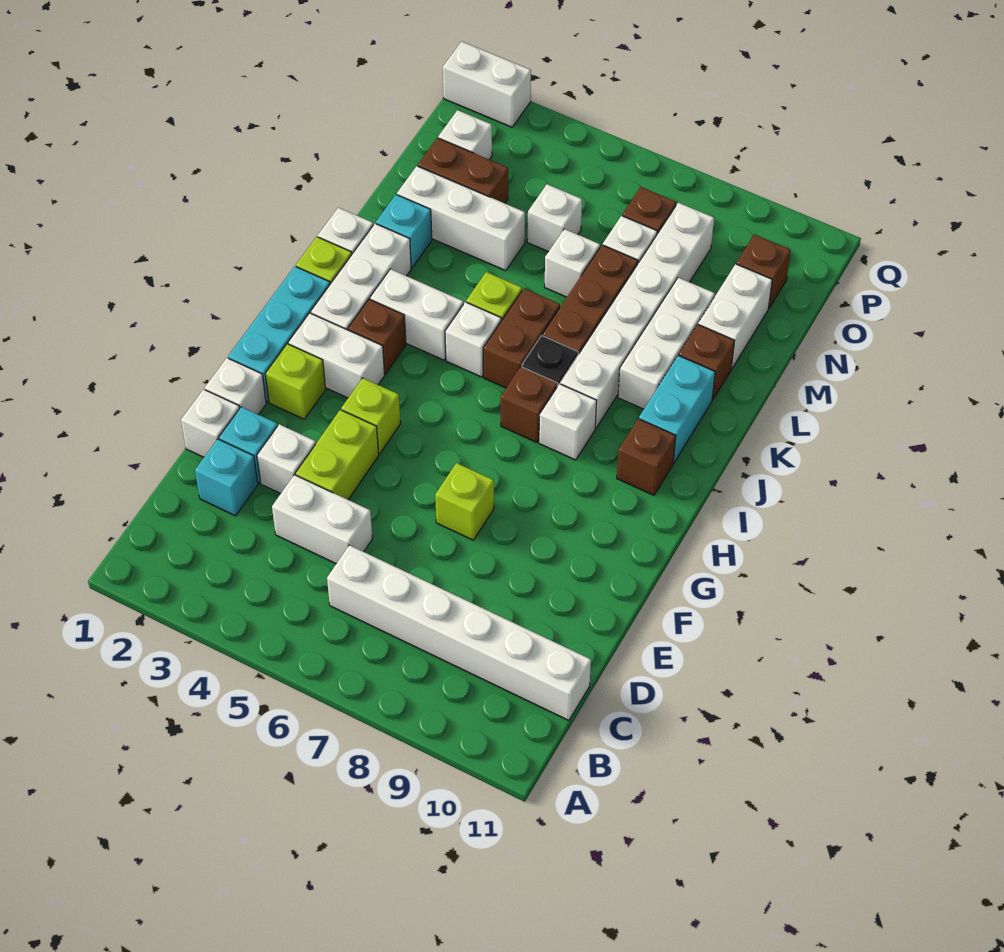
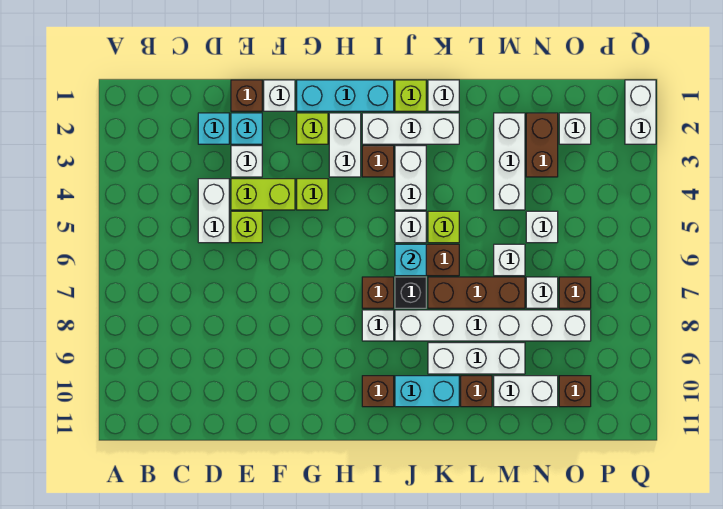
white 1x6 brick [327,545,591,720] -> none
white 1x1 brick [181,389,240,457] -> brown 1x1 brick [231,80,262,111]
lime 1x1 brick [435,463,494,540] -> lime 1x1 brick moved to [231,211,262,243]
cyan 1x1 brick [376,195,432,268] -> cyan 1x1 brick moved to [395,244,426,276]

